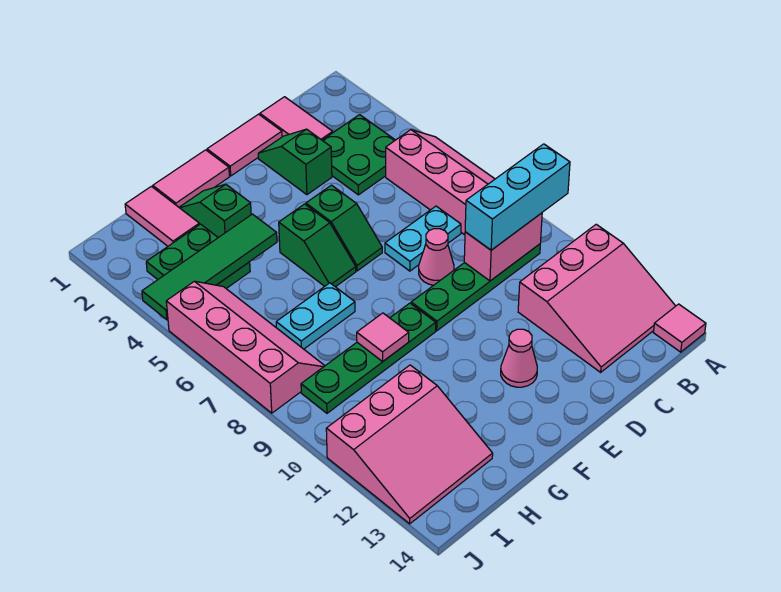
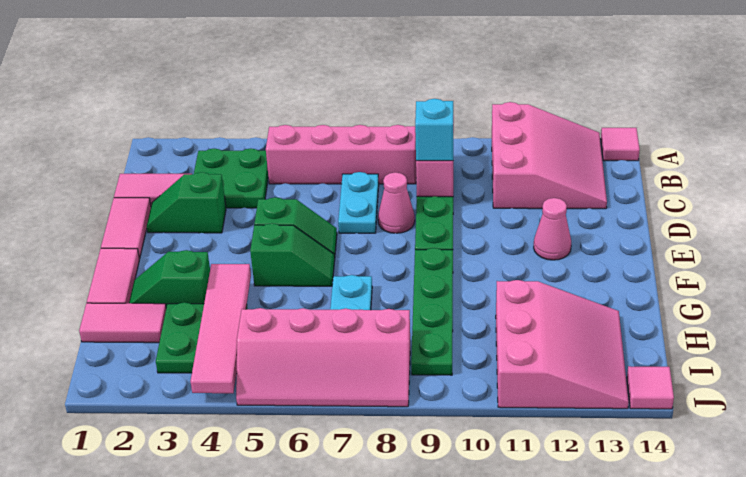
cyan 1x3 brick [465,144,570,250] -> cyan 1x1 brick [415,99,453,161]
green 1x4 tile [142,214,277,320] -> pink 1x4 tile [190,264,251,393]
pink 1x1 tile [357,313,409,361] -> pink 1x1 tile moved to [627,366,674,409]
pink 2x4 slope [166,281,325,413] -> pink 2x4 slope turned to [236,308,410,407]

